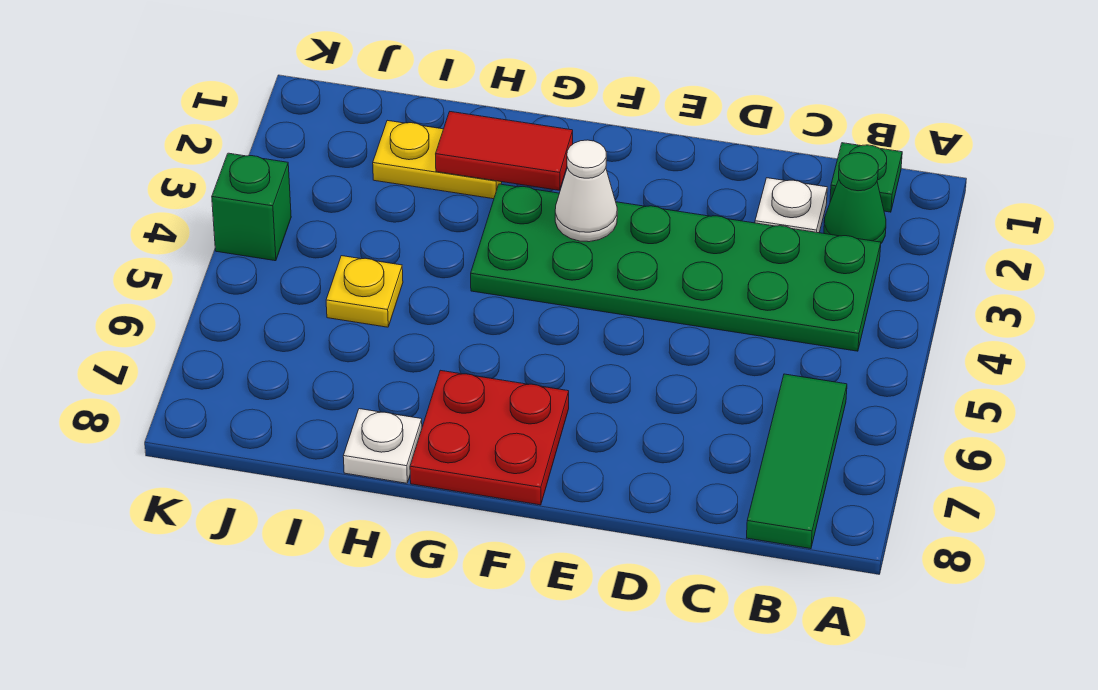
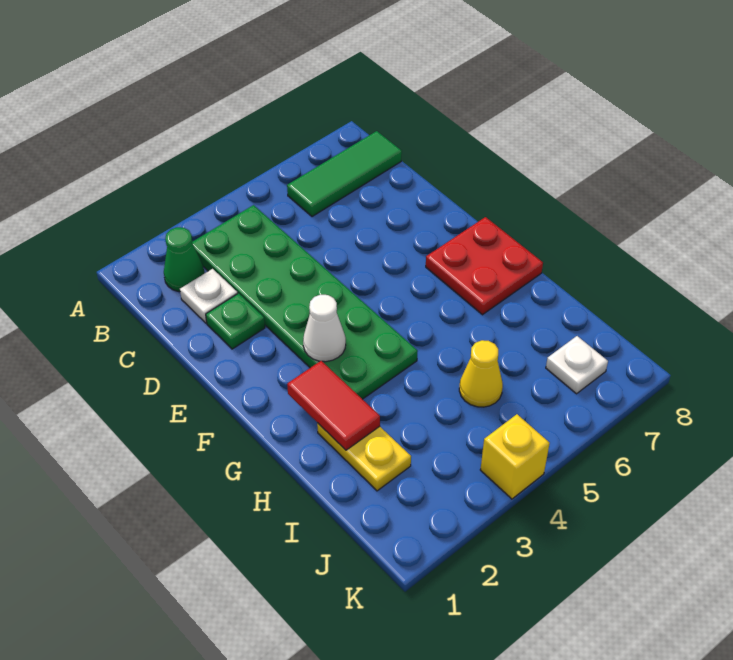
green 1x1 plate [830,143,902,212] -> green 1x1 plate moved to [206,293,265,349]
white 1x1 plate [343,409,422,483] -> white 1x1 plate moved to [546,336,608,394]
yellow 1x1 plate [326,256,403,327] -> yellow 1x1 cone [459,340,503,407]
green 1x1 brick [212,153,291,261] -> yellow 1x1 brick [480,414,550,499]

